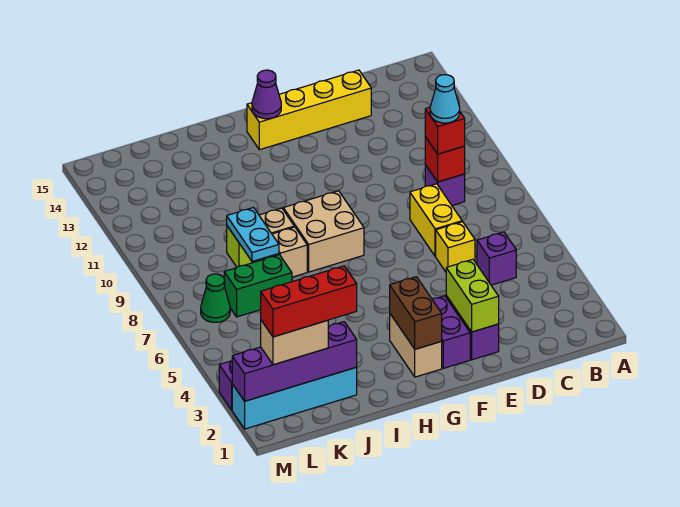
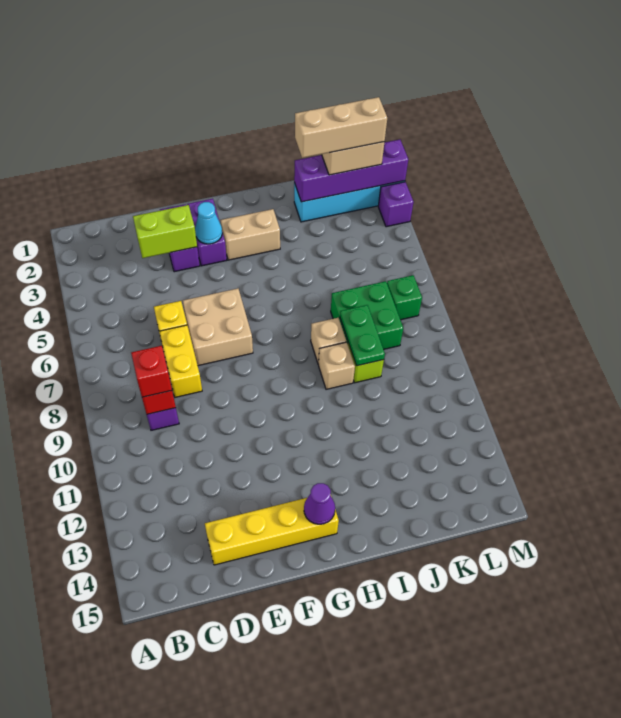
purple 1x1 brick [477,232,516,285] -> none
cyan 1x1 cone [430,75,460,123] -> cyan 1x1 cone moved to [195,202,222,244]
lime 1x2 brick [446,259,499,332] -> lime 1x2 brick turned to [133,205,197,258]
tan 1x2 brick [390,314,442,377] -> tan 1x2 brick turned to [221,209,280,260]
brown 1x2 brick [390,277,442,349] -> none
tan 2x2 brick [283,191,364,272] -> tan 2x2 brick moved to [183,289,253,366]
red 1x3 brick [261,266,357,337] -> tan 1x3 brick [295,97,387,158]
green 1x2 brick [224,255,292,317] -> green 2x2 brick [331,281,403,349]
cyan 1x2 plate [227,208,279,261] -> green 1x2 plate [340,305,385,366]
green 1x1 cone [201,274,230,322] -> green 1x1 brick [387,275,422,320]

